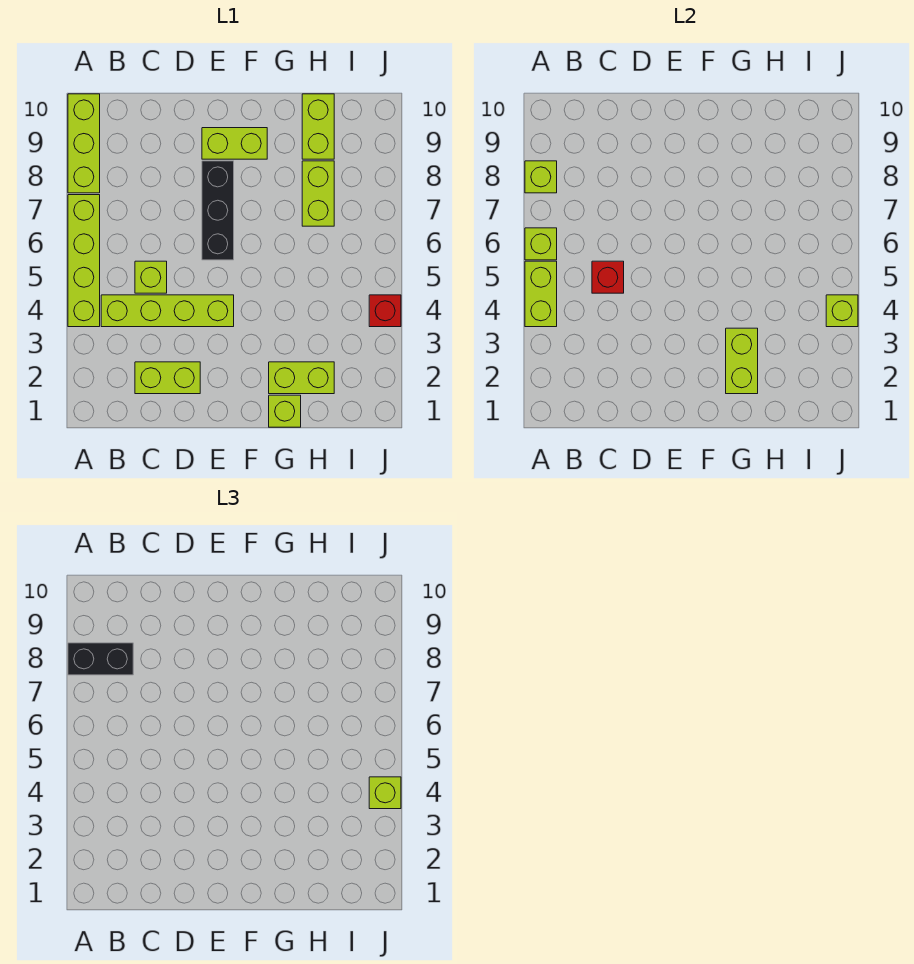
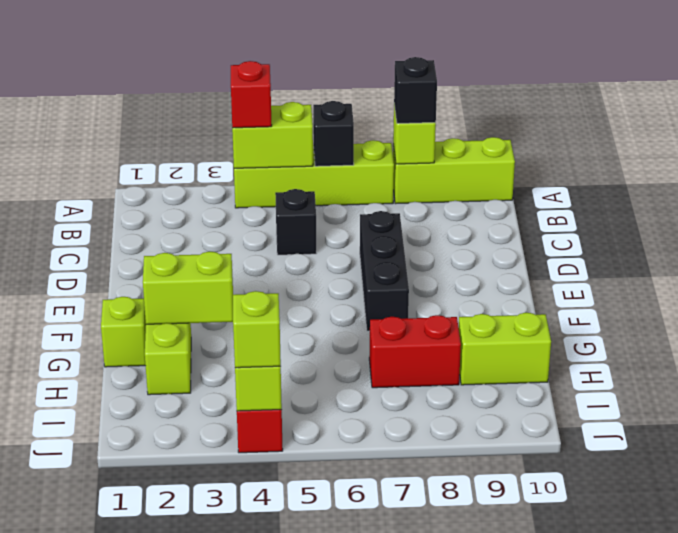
lime 1x1 brick [525,228,557,260] -> black 1x1 brick [313,101,354,166]
black 1x2 brick [68,643,133,675] -> black 1x1 brick [394,57,437,123]
lime 1x4 brick [101,295,234,327] -> none
lime 1x2 brick [135,362,200,394] -> none
lime 1x1 brick [135,261,167,293] -> black 1x1 brick [275,189,317,255]
red 1x1 brick [592,261,624,293] -> red 1x1 brick moved to [231,61,272,128]
black 1x3 brick [202,161,234,260] -> black 1x3 brick turned to [360,211,409,331]
lime 1x2 brick [202,128,267,159] -> none
lime 1x2 brick [302,161,334,226] -> red 1x2 brick [369,315,461,388]

